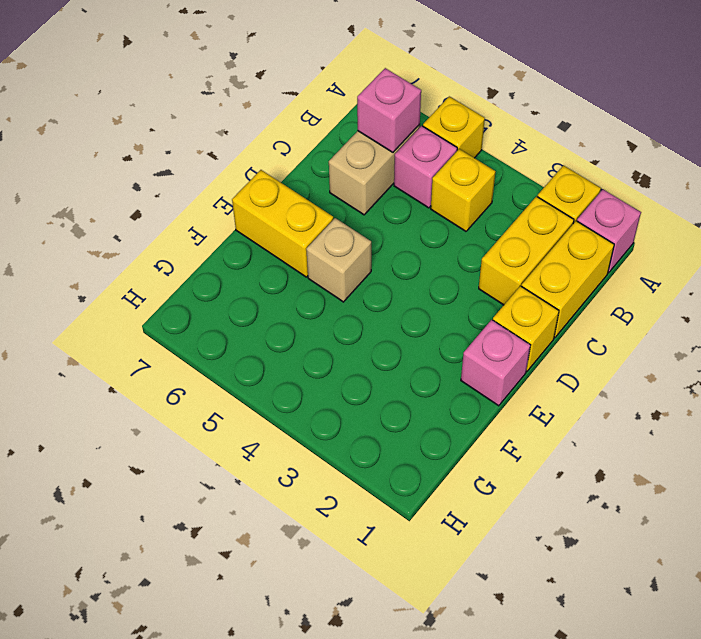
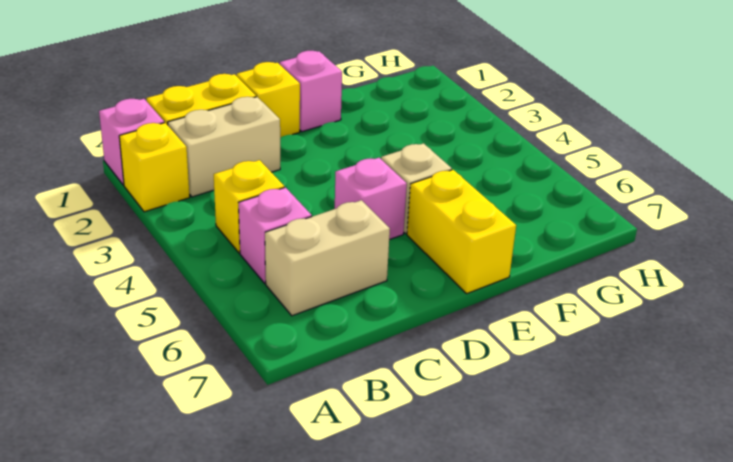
yellow 1x1 brick [423,96,485,158] -> none
yellow 1x2 brick [479,196,574,305] -> tan 1x2 brick [168,97,280,197]
pink 1x1 brick [357,68,421,152] -> pink 1x1 brick moved to [335,158,407,240]

